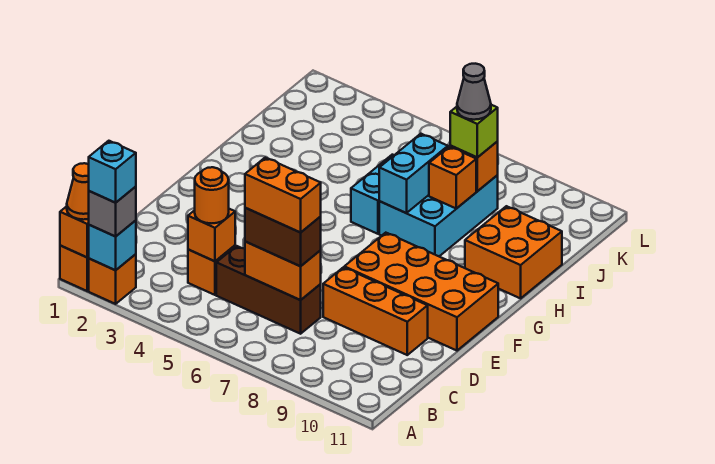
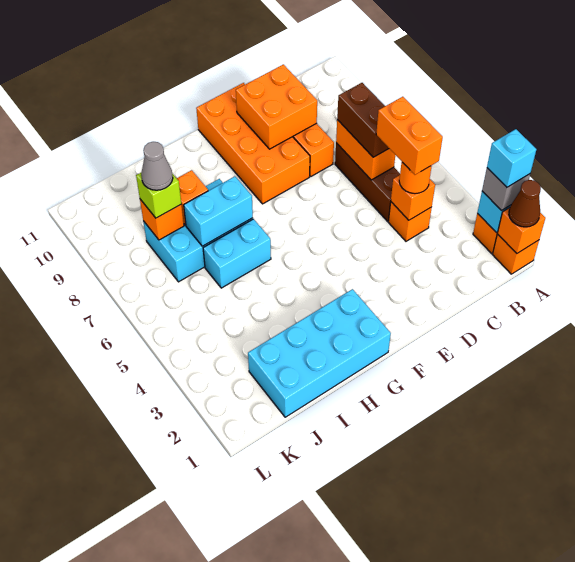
orange 1x1 cone [67,163,89,220] -> brown 1x1 cone [509,180,541,227]
orange 1x2 brick [245,158,321,233] -> orange 1x2 brick moved to [376,97,443,175]
none -> cyan 2x4 brick [248,289,391,417]
orange 2x2 brick [465,206,562,298] -> orange 2x2 brick moved to [236,64,317,149]

